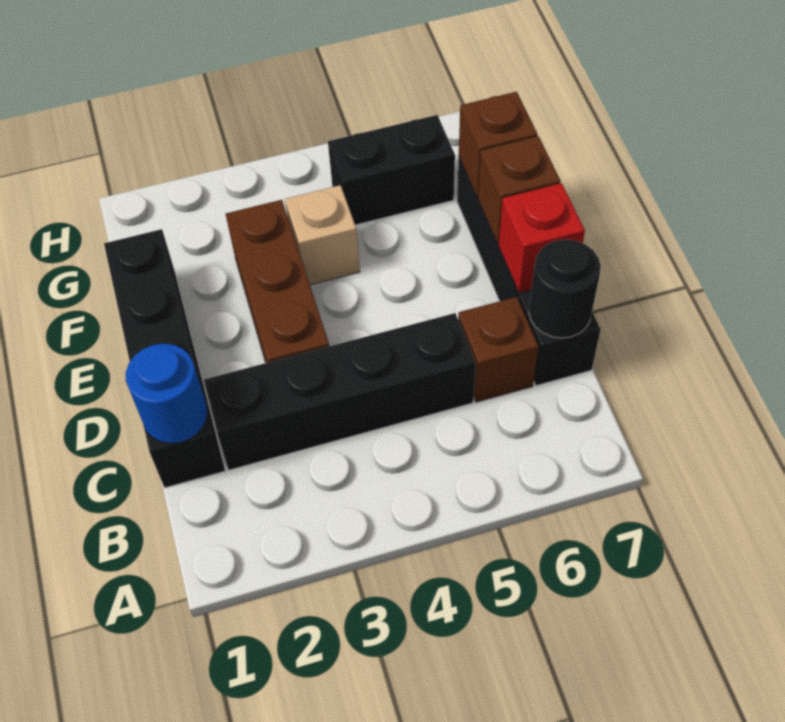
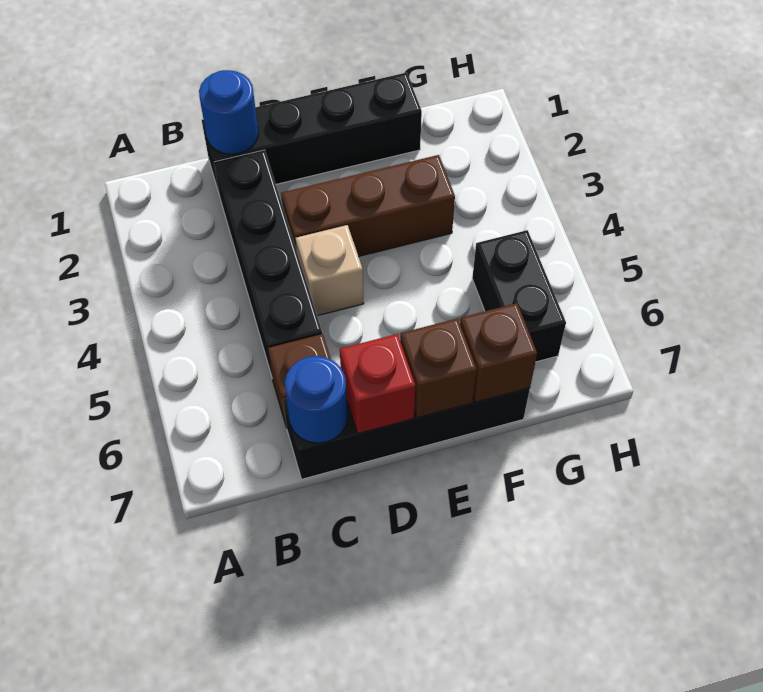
black 1x1 round brick [529,239,601,338] -> blue 1x1 round brick [285,356,348,443]
tan 1x1 brick [285,185,360,285] -> tan 1x1 brick moved to [295,225,363,316]

